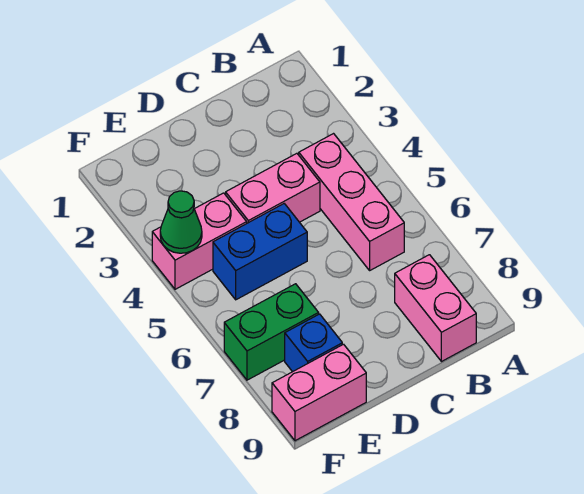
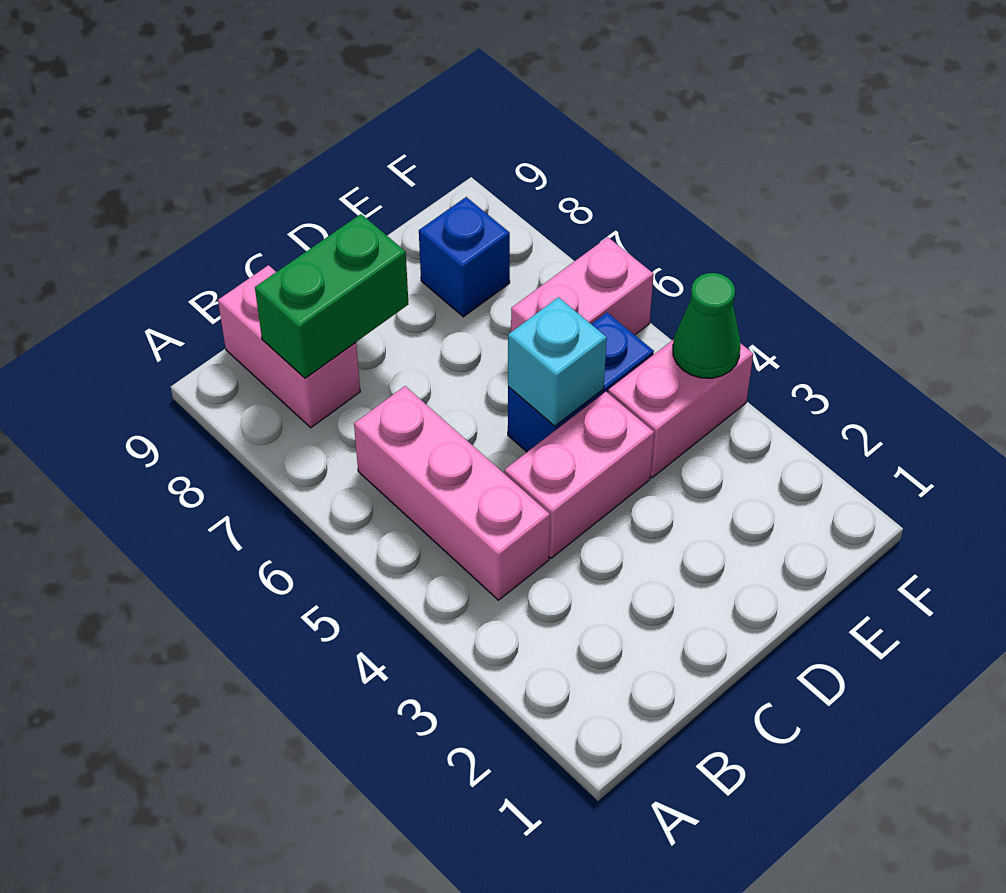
none -> cyan 1x1 brick [508,297,607,426]
green 1x2 brick [224,284,319,380] -> green 1x2 brick moved to [255,214,408,378]
pink 1x2 brick [272,344,366,441] -> pink 1x2 brick moved to [511,237,654,335]

